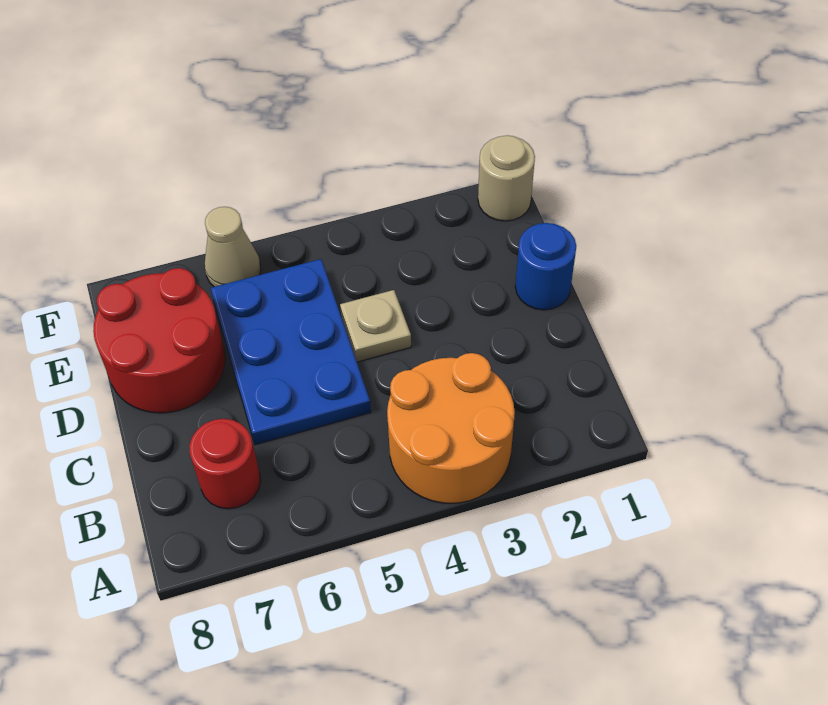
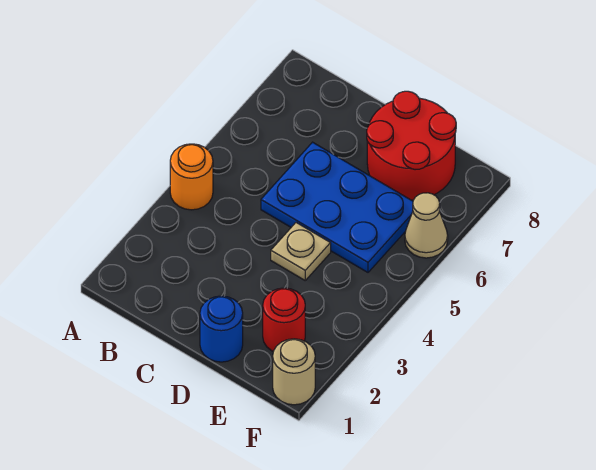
orange 2x2 round brick [387,353,515,503] -> orange 1x1 round brick [170,144,213,210]
red 1x1 round brick [189,419,261,509] -> red 1x1 round brick moved to [263,288,305,351]

